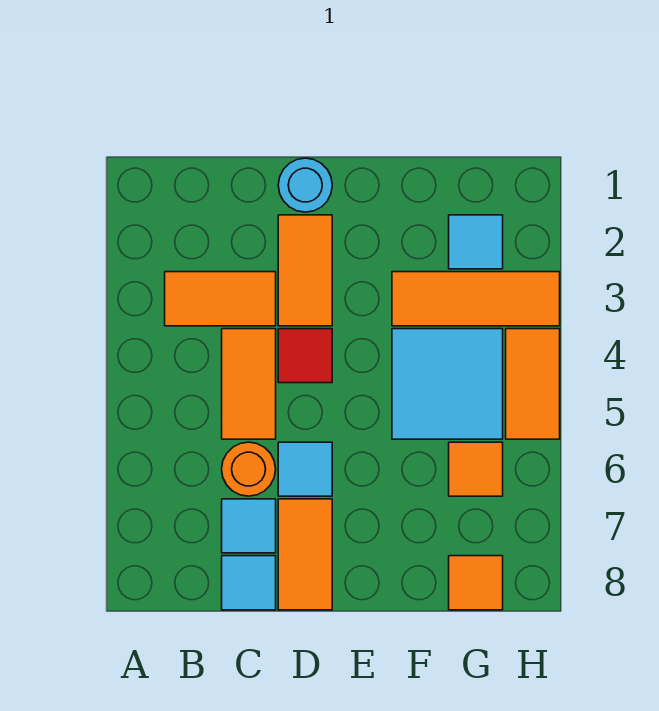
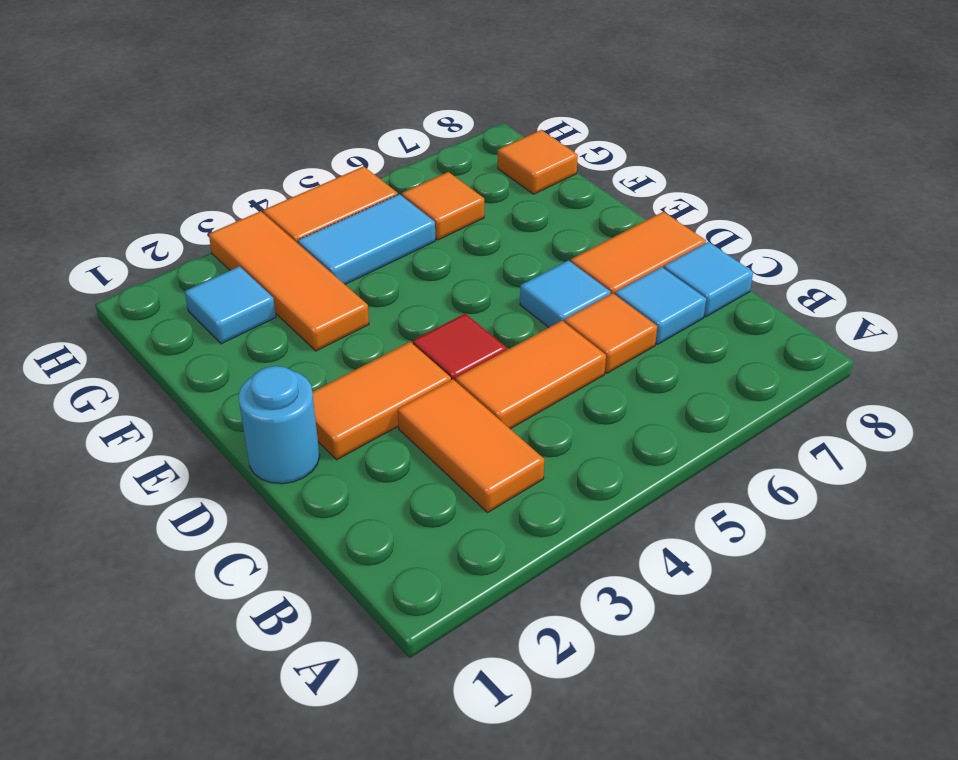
orange 1x1 round brick [222,442,276,496] -> orange 1x1 tile [564,293,657,373]
cyan 2x2 tile [392,329,503,439] -> cyan 1x2 tile [298,194,435,284]

